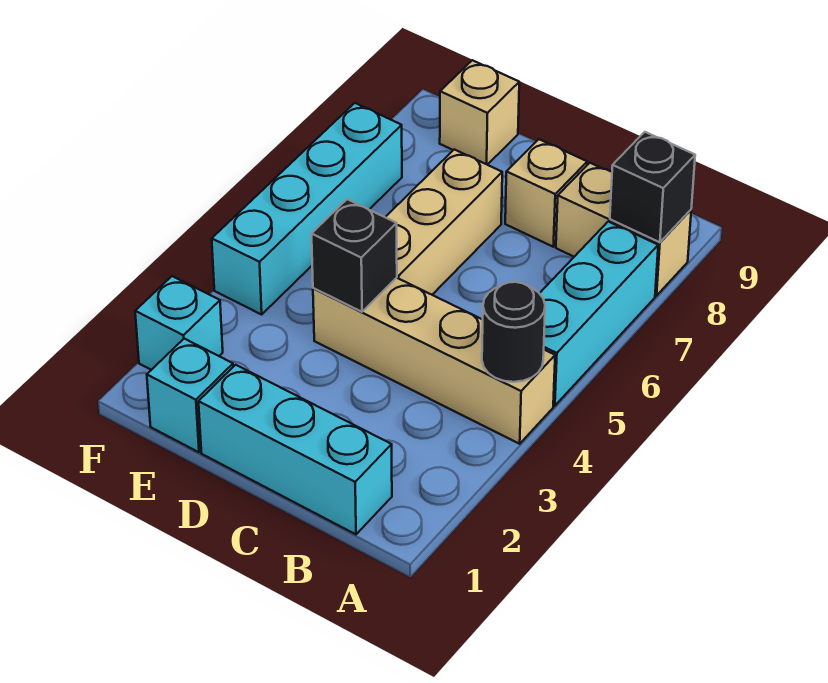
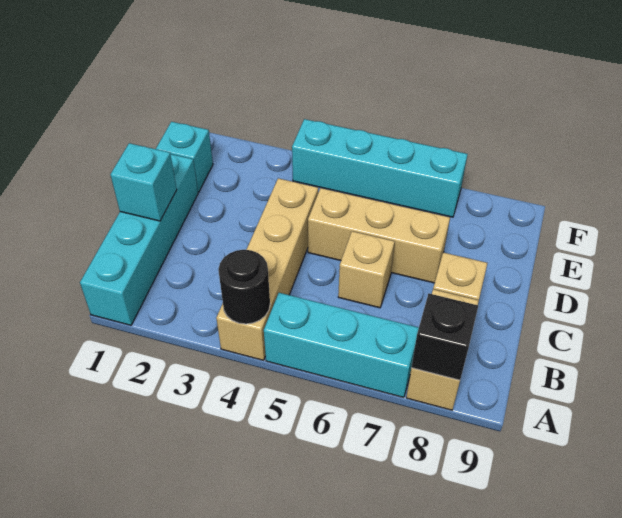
cyan 1x3 brick [199,365,392,534] -> cyan 1x4 brick [80,154,198,325]
black 1x1 brick [312,199,397,312] -> none
tan 1x1 brick [440,60,519,165] -> tan 1x1 brick moved to [338,231,395,308]
cyan 1x1 brick [135,276,223,370] -> cyan 1x1 brick moved to [110,143,177,221]

